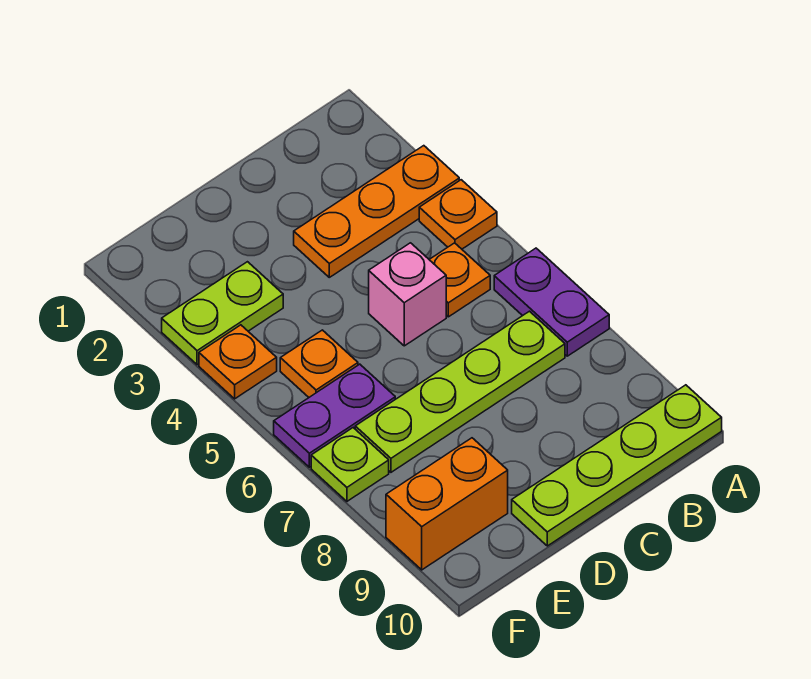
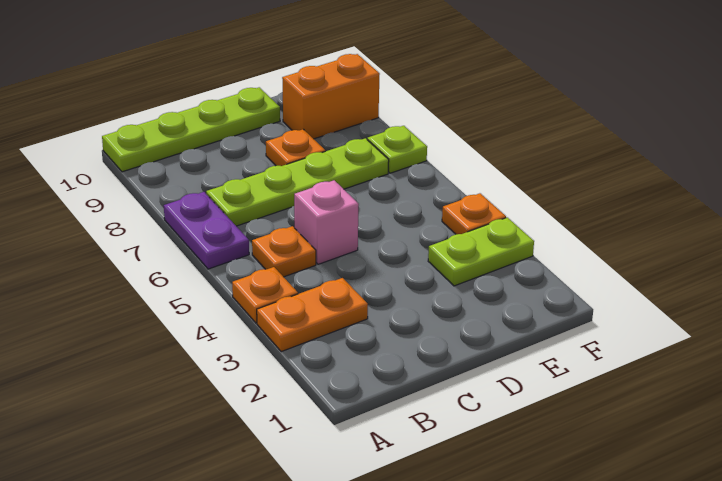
orange 1x3 plate [294,146,459,277] -> orange 1x2 plate [257,278,368,352]
orange 1x1 plate [280,330,358,397] -> orange 1x1 plate moved to [266,129,325,166]
purple 1x2 plate [274,364,395,467] -> none

